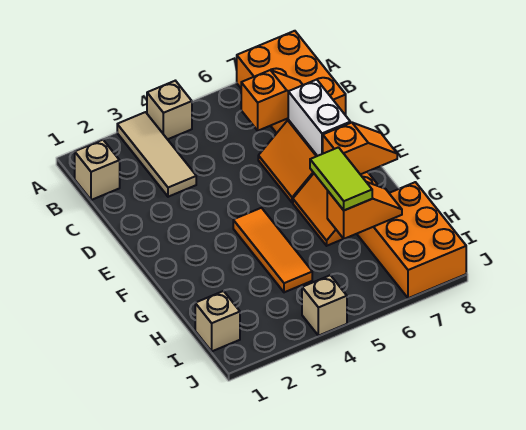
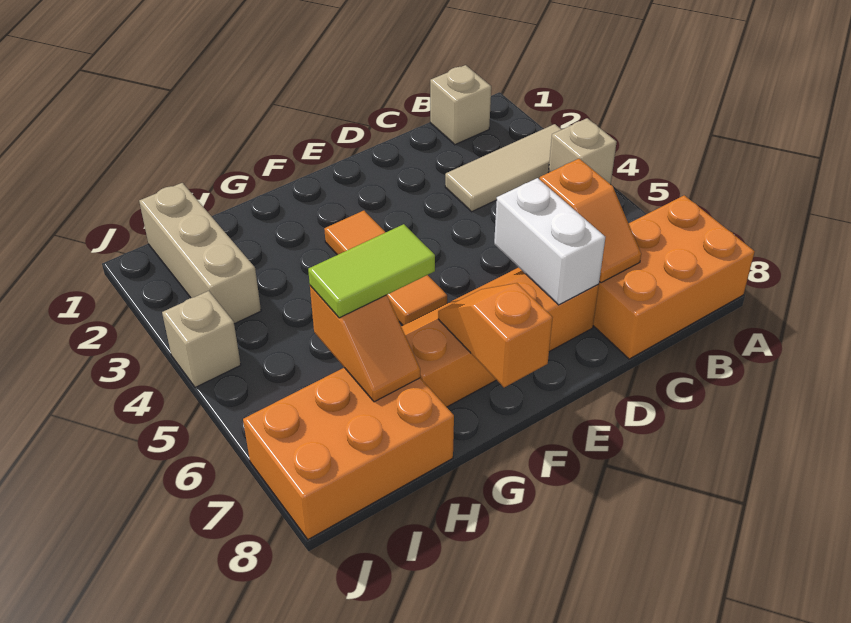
white 1x2 brick [288,80,350,156] -> white 1x2 brick turned to [494,178,605,305]
orange 1x3 tile [233,208,312,292] -> orange 1x3 tile turned to [324,211,447,325]
orange 1x2 slope [323,123,397,174] -> orange 1x2 slope turned to [438,283,553,387]
tan 1x1 brick [195,291,240,351] -> tan 1x3 brick [139,183,261,324]

